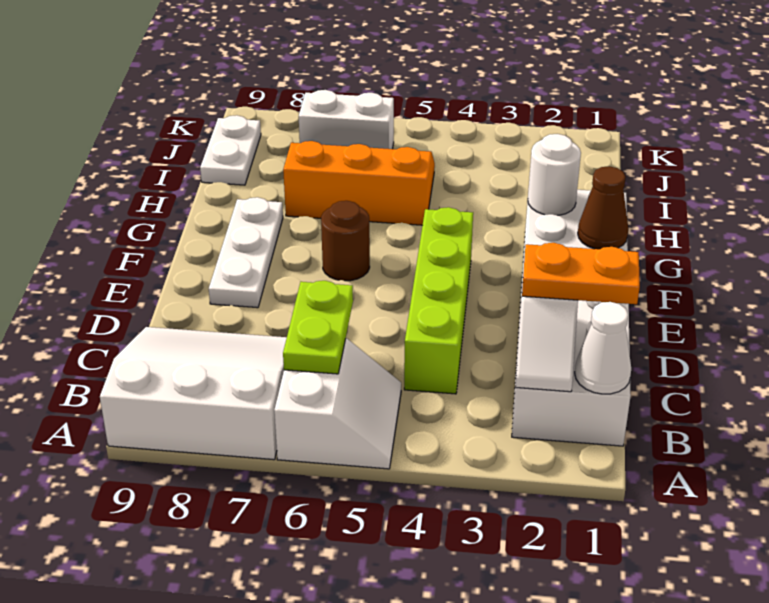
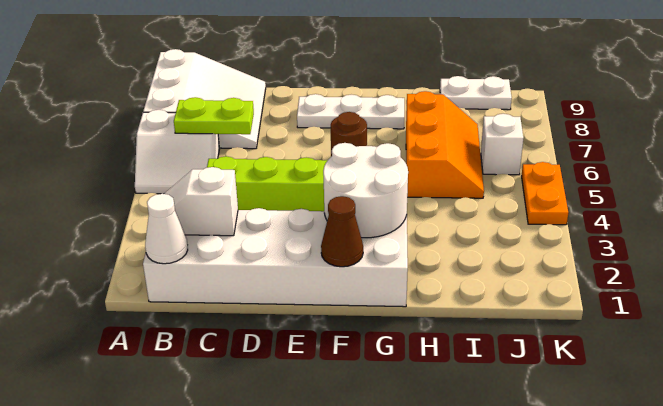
orange 1x2 plate [522,243,640,304] -> orange 1x2 plate moved to [522,162,568,225]
white 1x1 round brick [528,134,581,215] -> white 2x2 round brick [323,143,408,238]
white 1x2 brick [299,90,394,149] -> white 1x1 brick [481,114,524,175]

